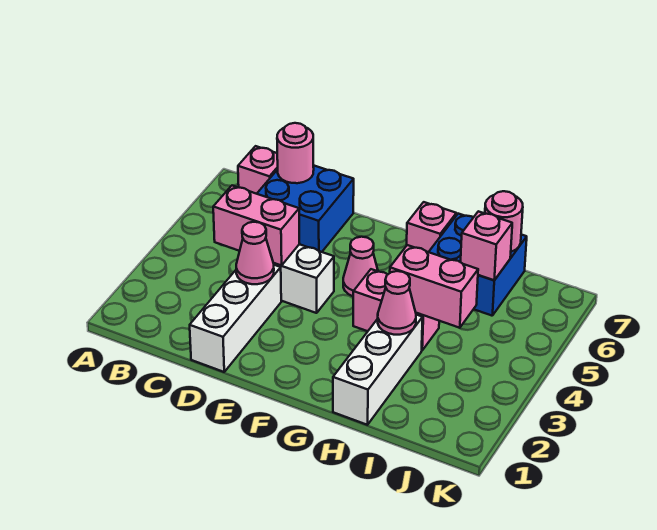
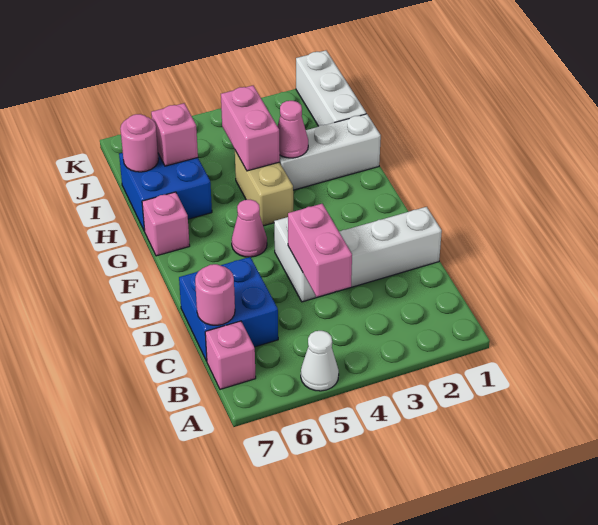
none -> white 1x1 cone [301,331,339,391]
pink 1x1 cone [236,222,274,284] -> none
pink 1x2 brick [353,269,439,350] -> tan 1x2 brick [235,151,293,226]
none -> white 1x3 brick [296,50,366,126]

